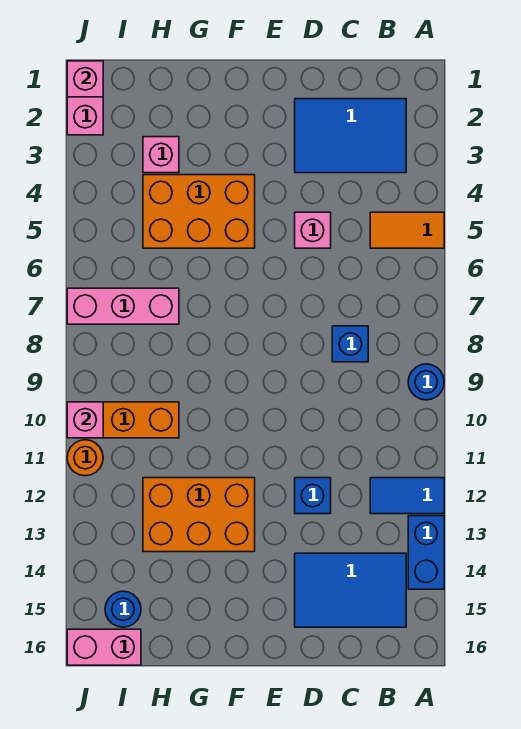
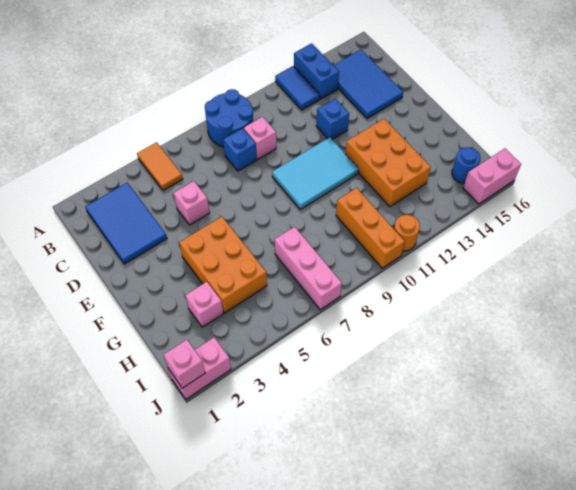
blue 1x1 round brick [408,364,444,400] -> blue 2x2 round brick [205,89,253,147]
blue 1x2 brick [408,516,444,589] -> blue 1x2 brick turned to [294,43,339,99]
none -> cyan 2x3 tile [272,137,359,210]
pink 1x2 brick [67,629,141,665] -> pink 1x2 brick turned to [463,148,521,204]
pink 1x1 brick [67,402,103,438] -> pink 1x1 brick moved to [244,117,276,159]

